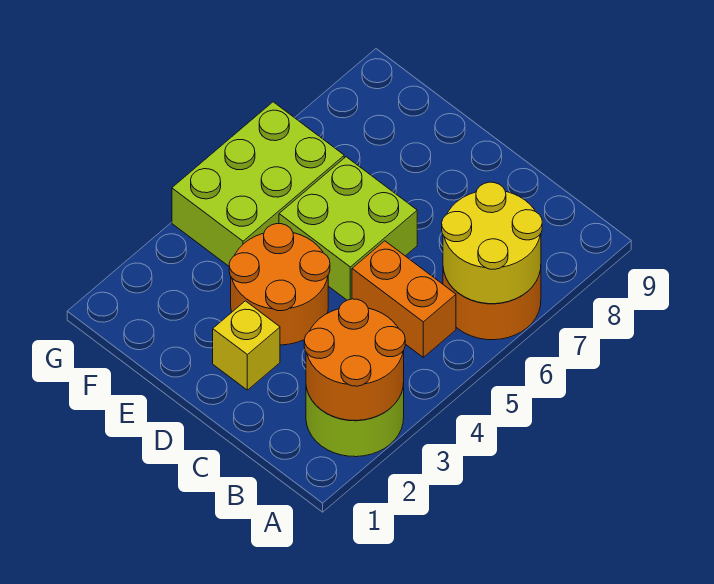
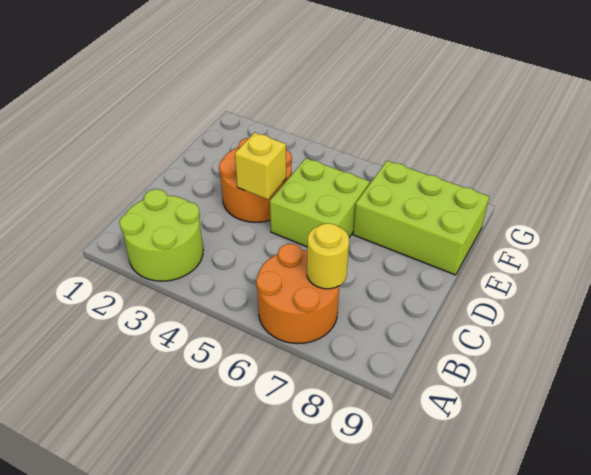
orange 2x2 round brick [304,299,405,420] -> none
yellow 2x2 round brick [442,182,542,304] -> yellow 1x1 round brick [307,223,349,289]
orange 1x2 brick [352,241,456,357] -> none
yellow 1x1 brick [213,301,280,390] -> yellow 1x1 brick moved to [235,133,286,199]
lime 2x3 brick [172,102,344,266] -> lime 2x3 brick moved to [353,161,489,275]

